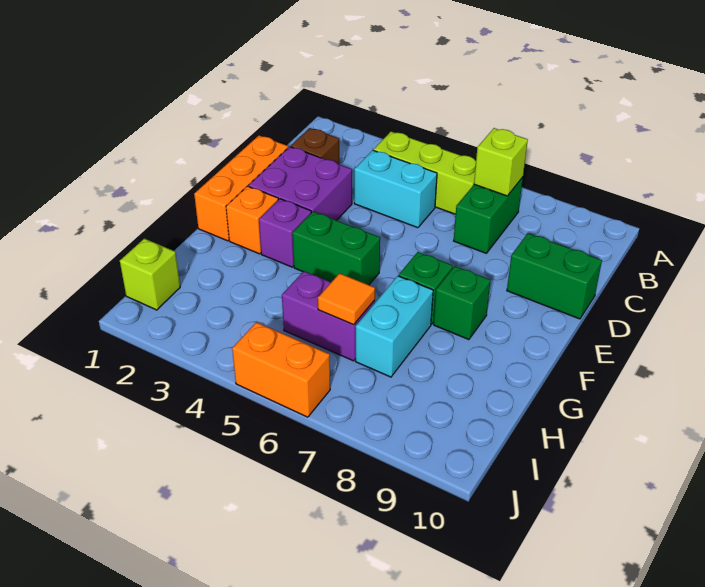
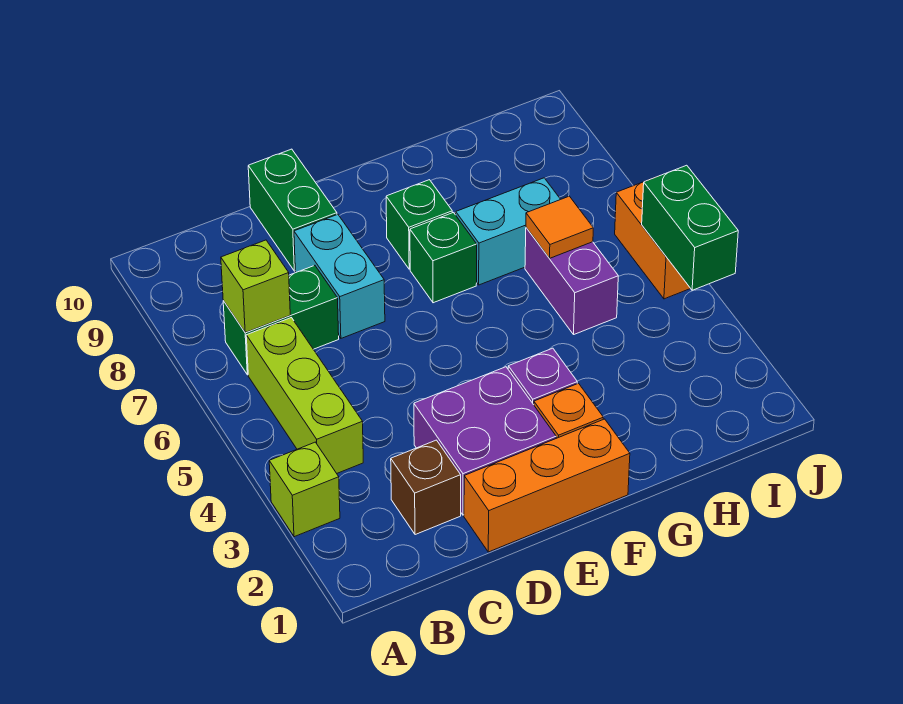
cyan 1x2 brick [354,150,437,228] -> cyan 1x2 brick moved to [294,214,385,338]
green 1x2 brick [292,212,380,285] -> green 1x2 brick moved to [642,165,738,290]
lime 1x1 brick [120,239,180,310] -> lime 1x1 brick moved to [269,442,340,537]

